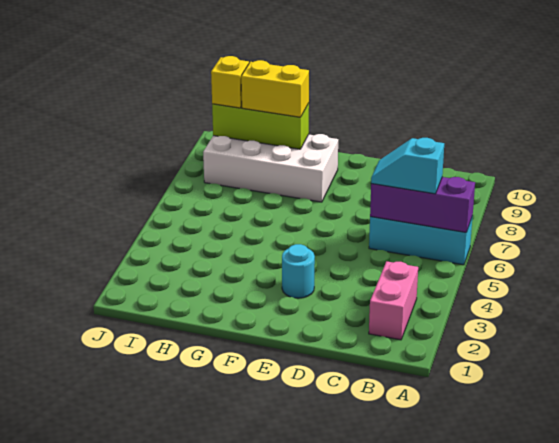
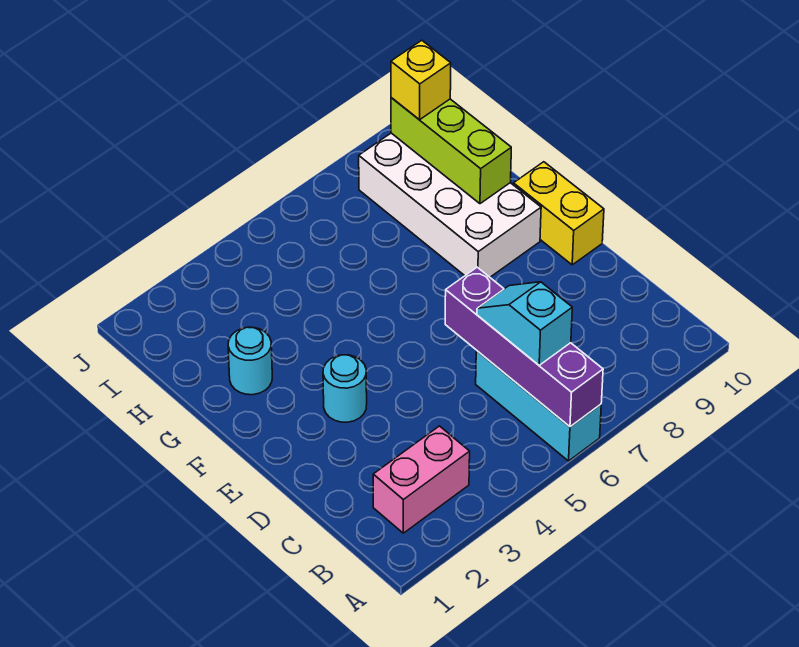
purple 1x3 brick [370,177,475,232] -> purple 1x4 brick [445,267,603,427]
none -> cyan 1x1 round brick [228,327,272,395]
yellow 1x2 brick [241,60,309,117] -> yellow 1x2 brick moved to [513,162,604,265]

